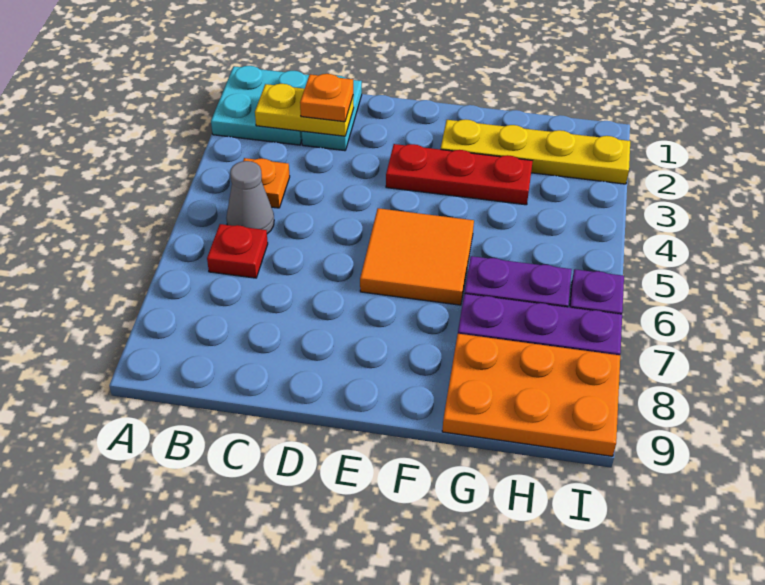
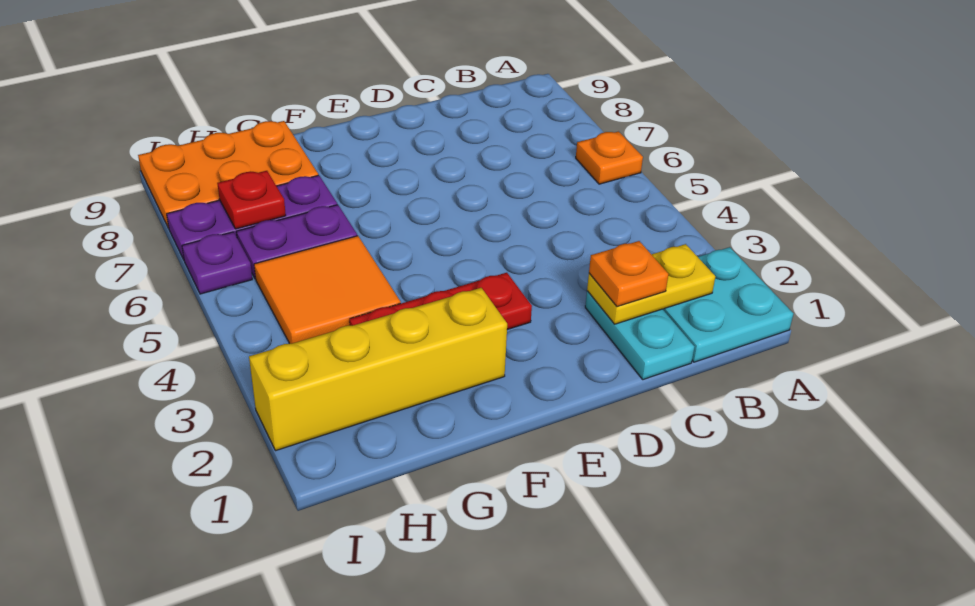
orange 1x1 plate [243,158,290,208] -> orange 1x1 plate moved to [576,132,643,184]
grey 1x1 cone [226,161,274,234] -> none
red 1x1 plate [207,224,268,278] -> red 1x1 plate moved to [217,171,286,229]
orange 2x2 tile [360,208,474,305] -> orange 2x2 tile moved to [254,236,401,344]
yellow 1x4 plate [441,119,630,184] -> yellow 1x4 brick [249,288,507,451]

